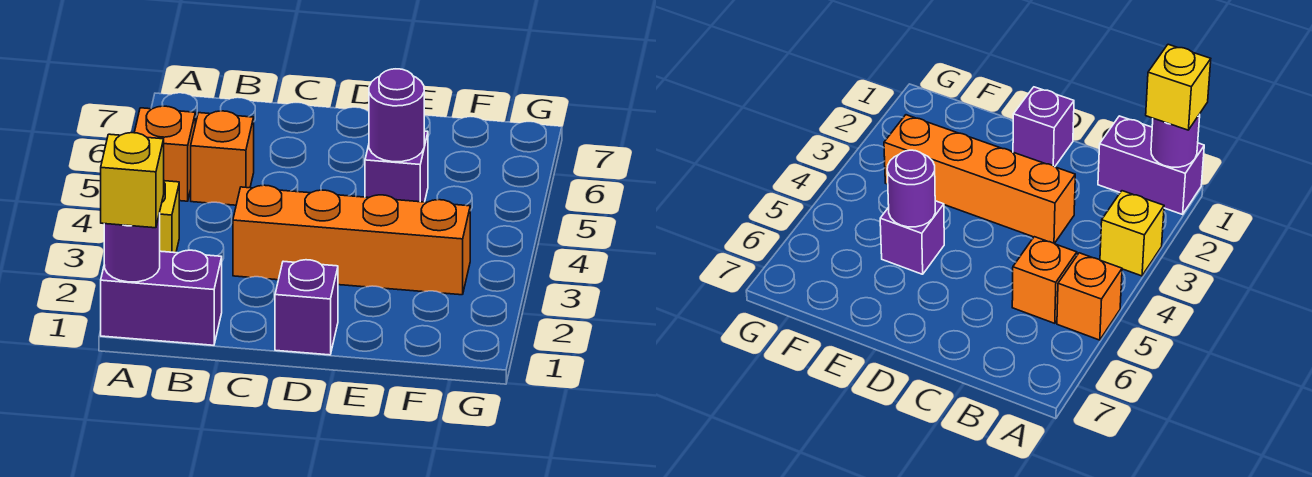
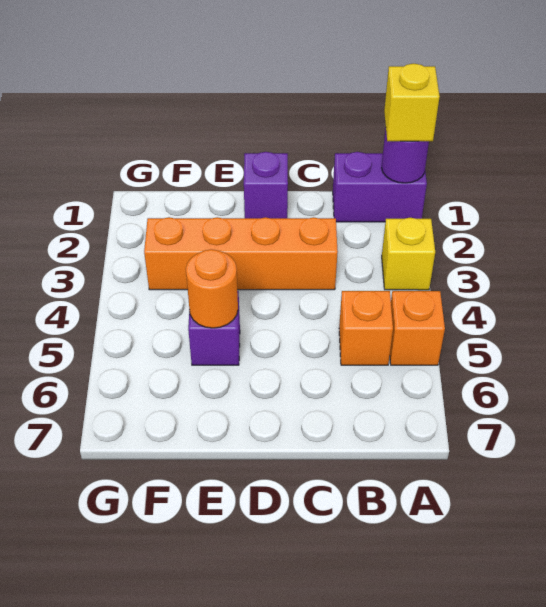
purple 1x1 round brick [369,69,424,162] -> orange 1x1 round brick [186,249,238,328]

